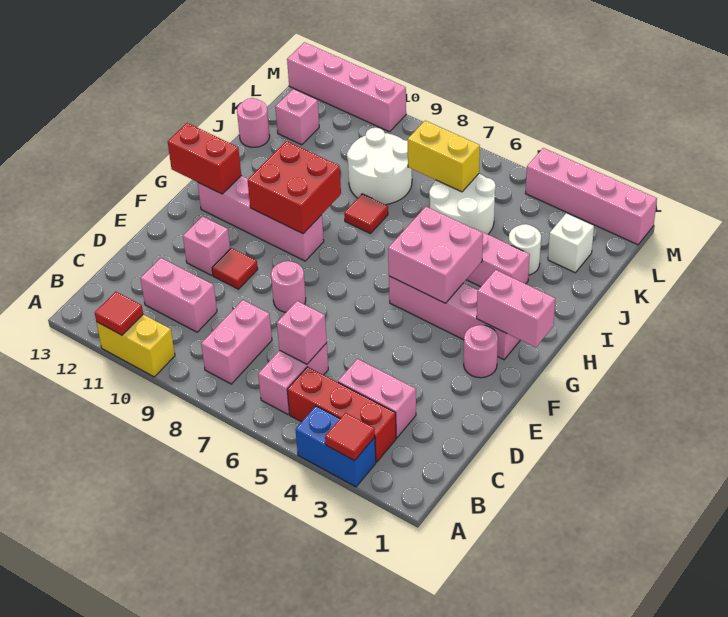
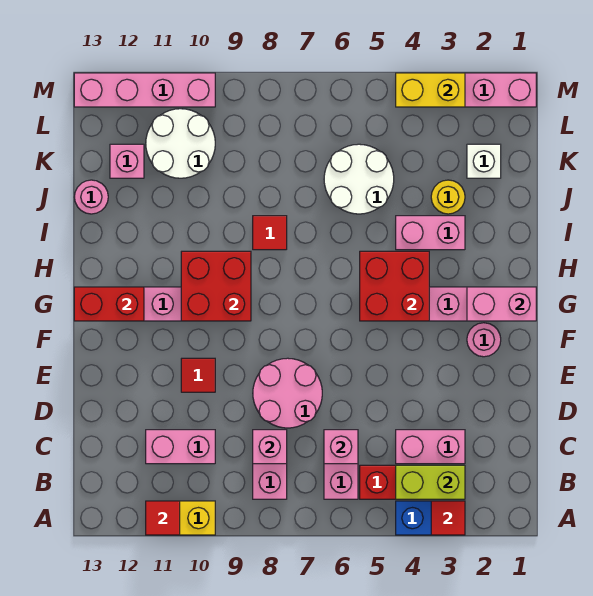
none -> lime 1x2 brick [396,465,465,499]
pink 1x1 round brick [271,261,306,312] -> pink 2x2 round brick [253,358,322,428]
pink 1x1 brick [183,216,230,275] -> pink 1x1 brick moved to [253,430,287,464]
pink 2x2 brick [388,207,483,303] -> red 2x2 brick [360,251,429,321]
white 1x1 round brick [509,224,541,275] -> yellow 1x1 round brick [431,180,465,214]
white 2x2 round brick [347,128,412,205] -> white 2x2 round brick moved to [146,109,215,178]
yellow 1x2 brick [408,121,480,192] -> yellow 1x2 brick moved to [396,73,465,107]

